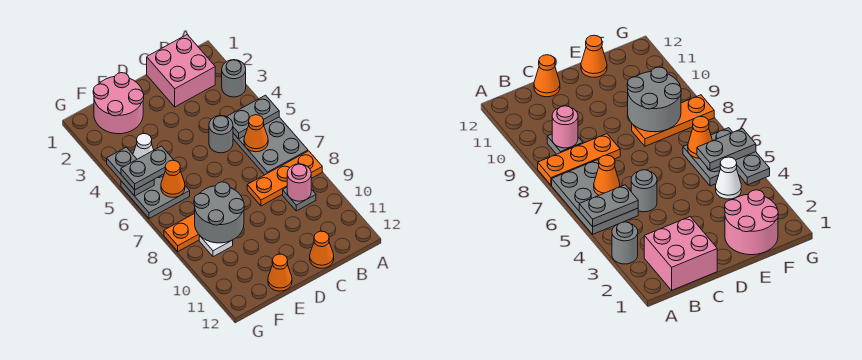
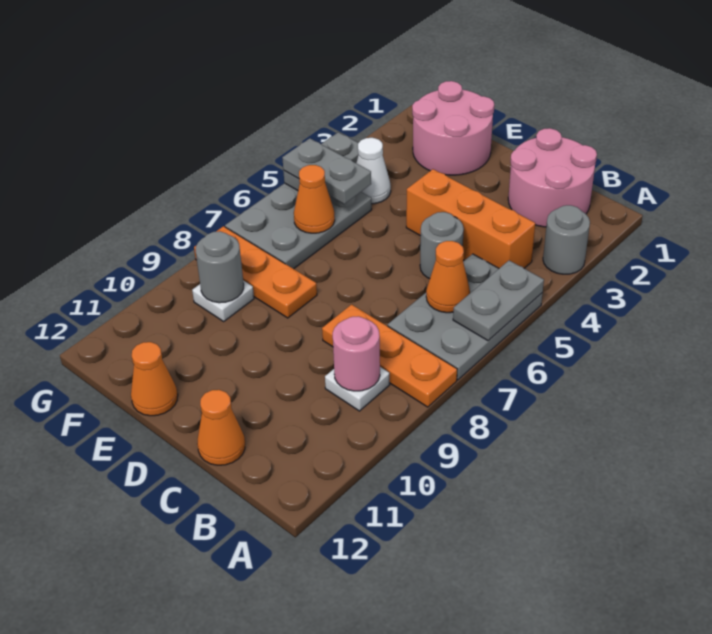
grey 1x2 plate [227,95,279,139] -> grey 1x2 plate turned to [453,260,544,341]
pink 2x2 brick [147,35,215,107] -> pink 2x2 round brick [508,128,597,227]
none -> orange 1x3 brick [406,169,535,268]
grey 1x1 plate [283,187,316,211] -> white 1x1 plate [325,367,390,411]
grey 2x2 round brick [194,182,244,243] -> grey 1x1 round brick [196,231,244,303]
grey 2x2 plate [121,174,190,219] -> grey 2x3 plate [225,183,372,269]

